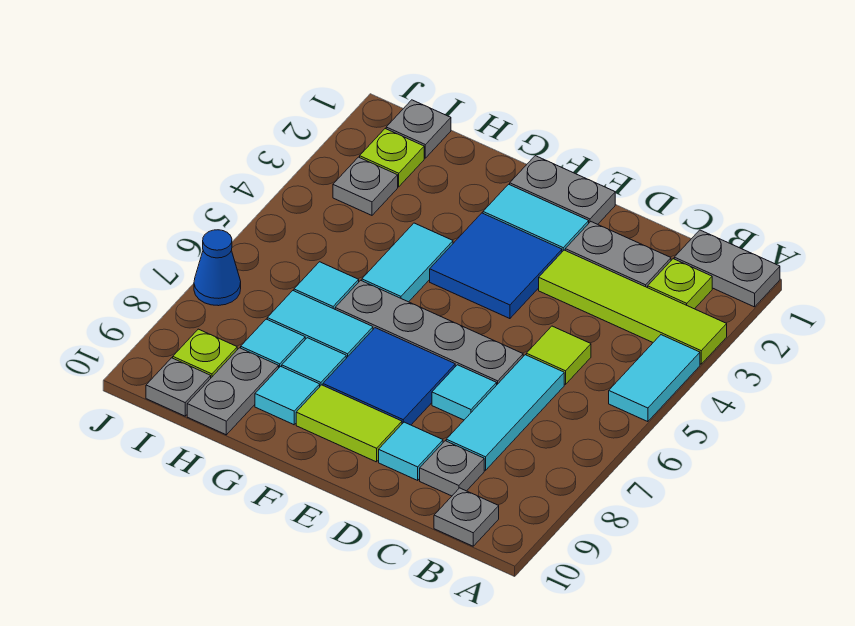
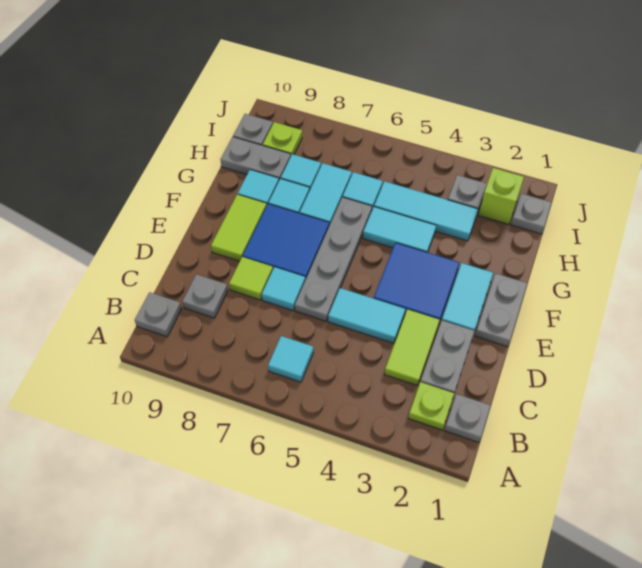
grey 1x2 plate [674,230,780,307] -> grey 1x1 plate [444,394,491,442]
lime 1x4 tile [539,250,727,364] -> lime 1x2 tile [384,309,440,386]
cyan 1x2 tile [609,335,700,422] -> cyan 1x2 tile moved to [328,288,405,343]
lime 1x1 tile [526,326,591,384] -> lime 1x1 tile moved to [229,257,273,300]
cyan 1x3 tile [446,355,564,470] -> cyan 1x3 tile moved to [374,181,478,241]
cyan 1x1 tile [379,422,443,480] -> cyan 1x1 tile moved to [268,336,314,382]
lime 1x1 plate [360,129,424,187] -> lime 1x1 brick [479,168,524,224]
blue 1x1 cone [194,230,241,306] -> none

